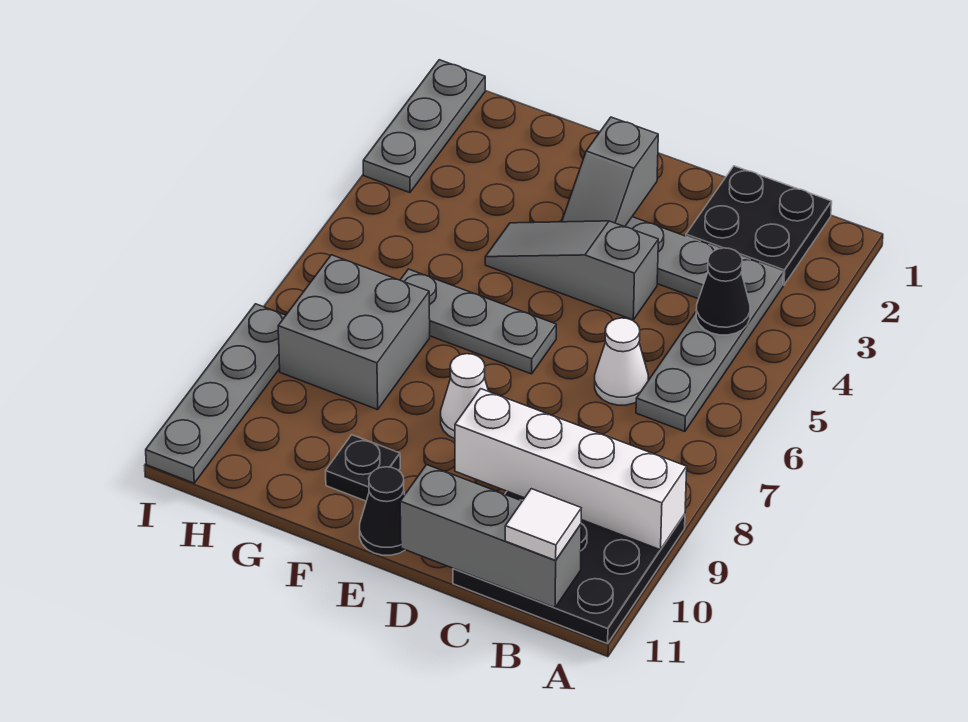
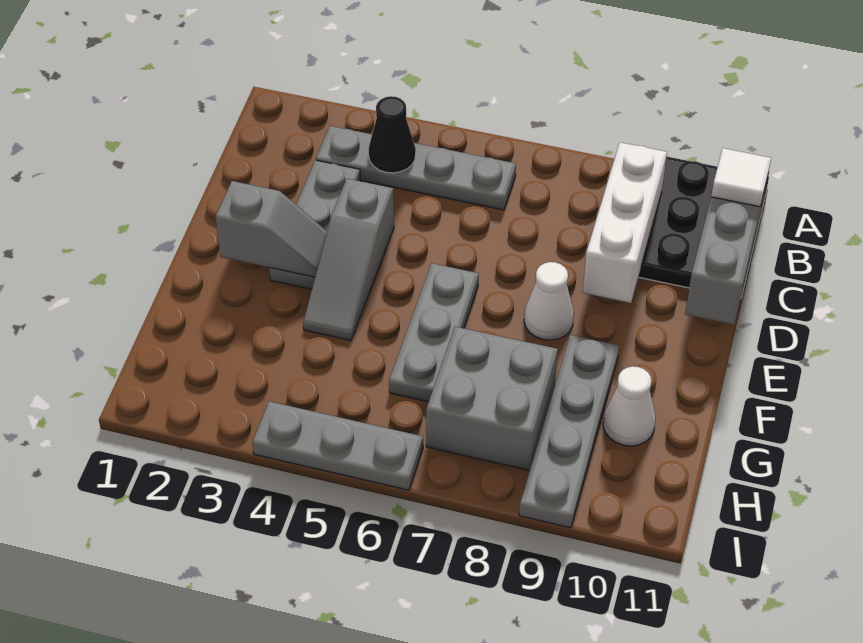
white 1x4 brick [455,389,687,550] -> white 1x3 brick [583,142,667,303]
black 2x2 plate [686,166,832,285] -> none
white 1x1 cone [595,318,648,405] -> white 1x1 cone moved to [603,366,655,446]
black 1x1 cone [360,467,405,555] -> none
black 1x1 plate [326,435,400,501] -> none
grey 1x3 plate [363,60,485,193] -> grey 1x3 plate moved to [252,401,423,490]
grey 1x4 plate [146,304,286,483] -> grey 1x4 plate turned to [519,335,619,528]

